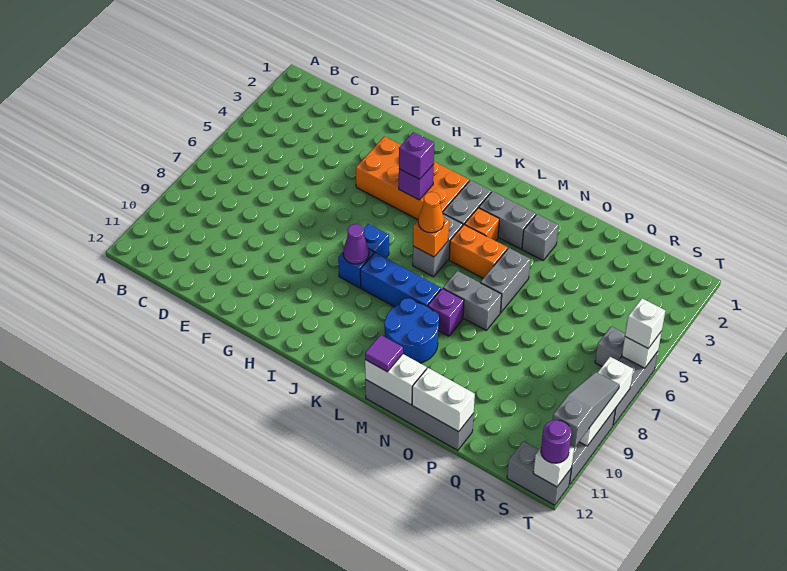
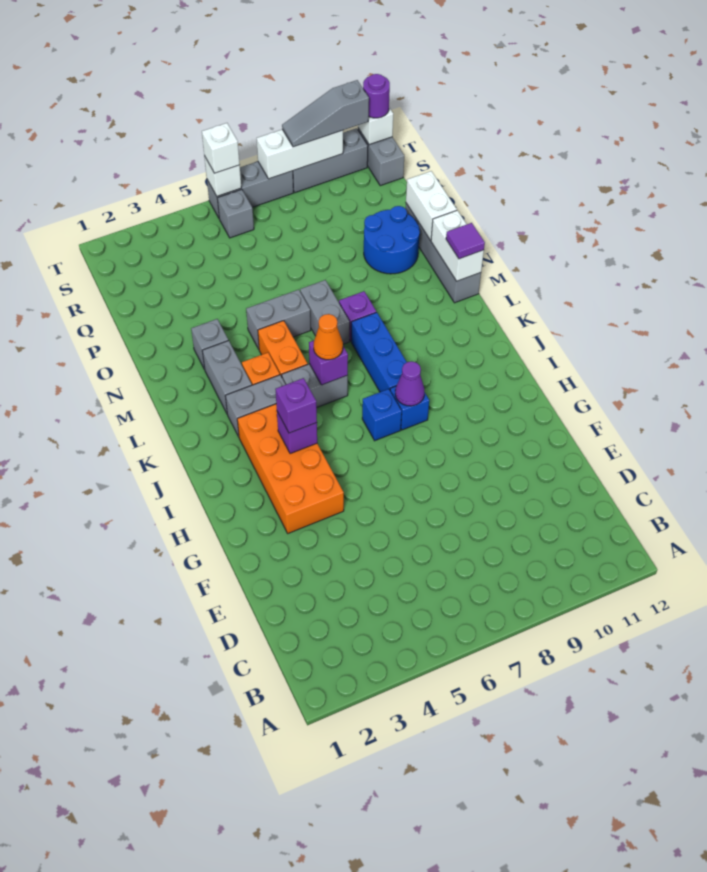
orange 1x1 brick [413,218,449,257] -> purple 1x1 brick [309,341,348,385]
blue 2x2 round brick [384,298,439,363] -> blue 2x2 round brick moved to [364,206,420,274]

